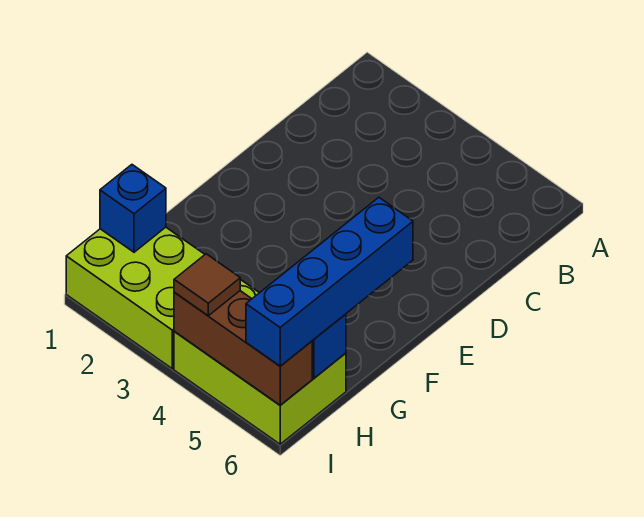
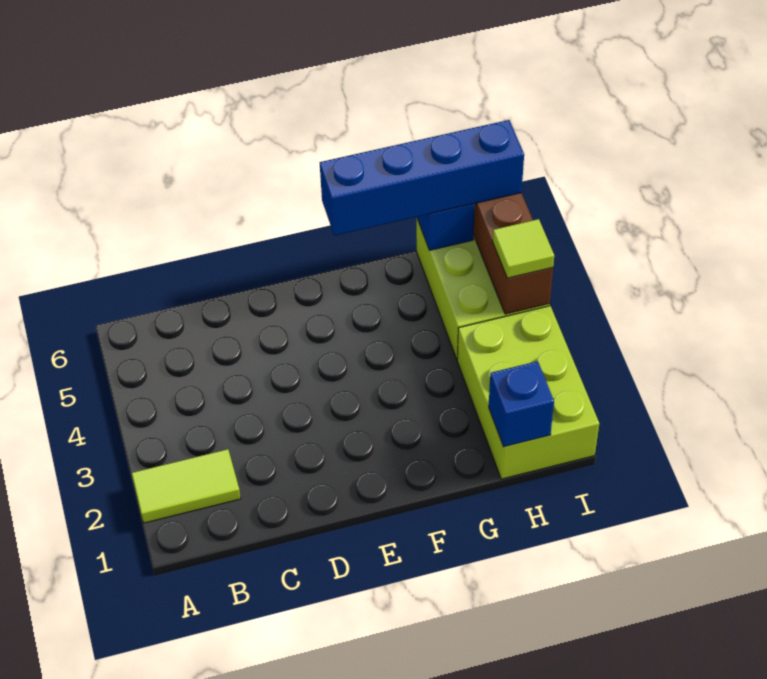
none -> lime 1x2 tile [132,449,241,523]
brown 1x1 tile [174,254,240,316] -> lime 1x1 tile [493,219,554,278]

